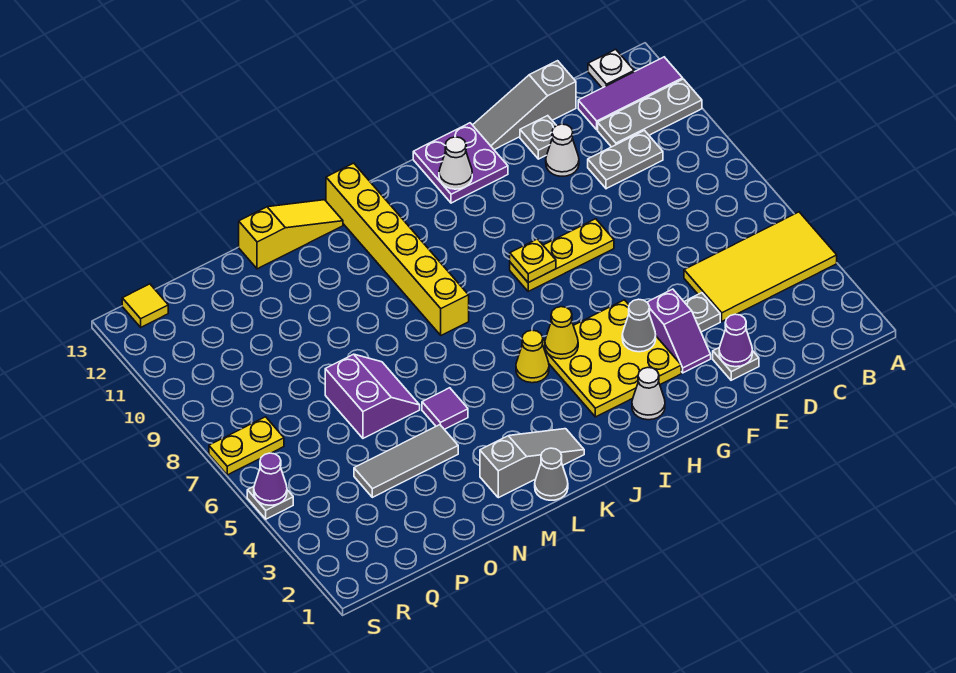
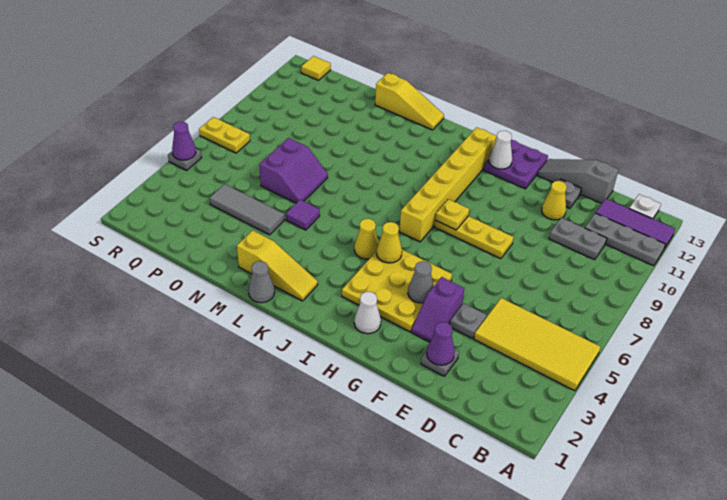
white 1x1 cone [546,124,579,176] -> yellow 1x1 cone [542,181,567,220]
grey 1x3 slope [480,429,584,498] -> yellow 1x3 slope [237,230,318,301]
yellow 1x6 brick [326,163,469,335] -> yellow 1x6 brick moved to [399,127,497,242]

